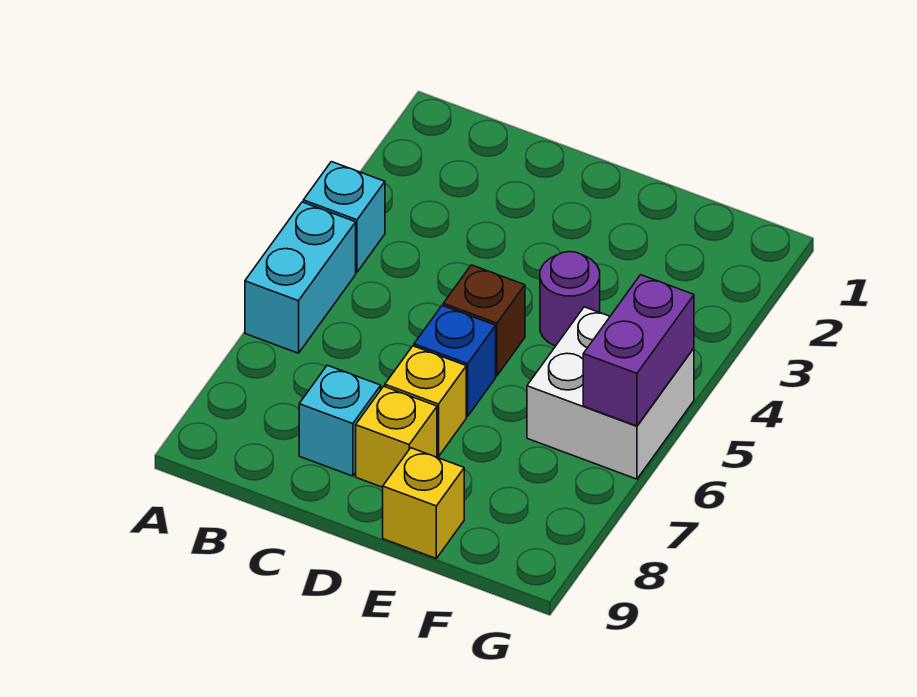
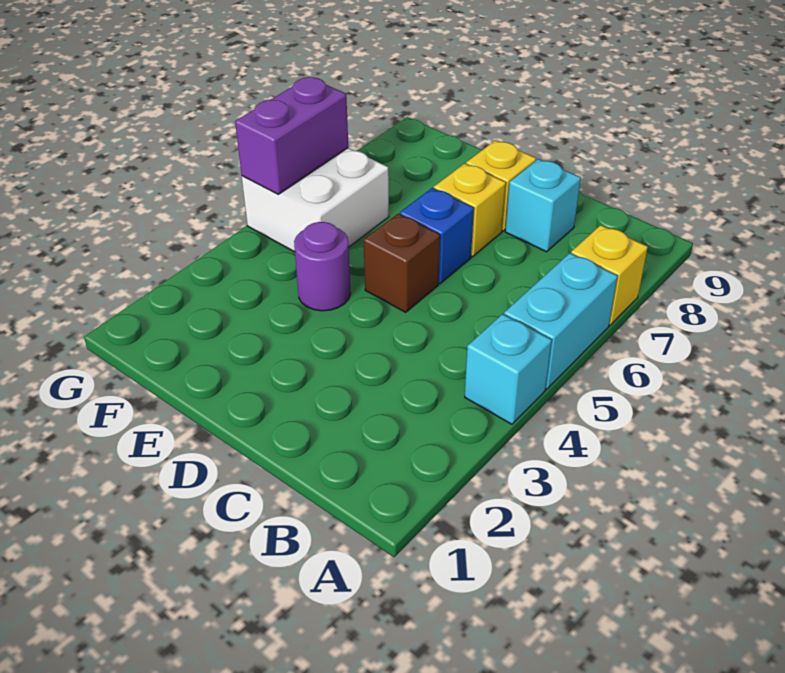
yellow 1x1 brick [383,448,464,558] -> yellow 1x1 brick moved to [571,225,648,325]

